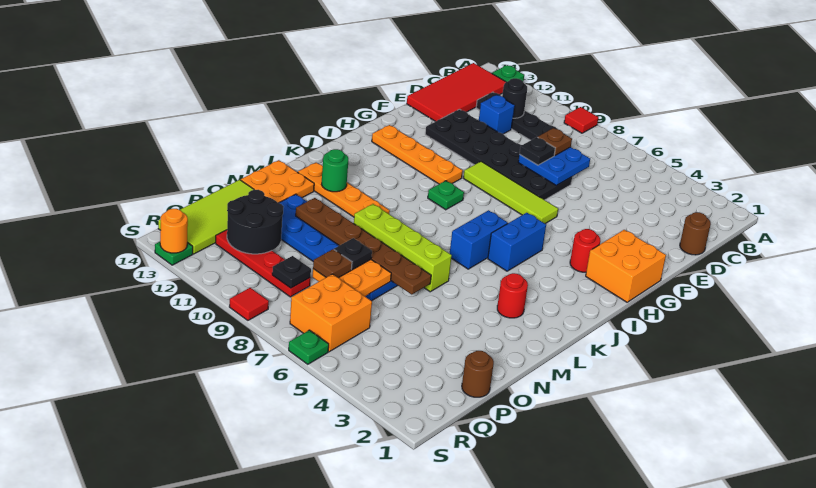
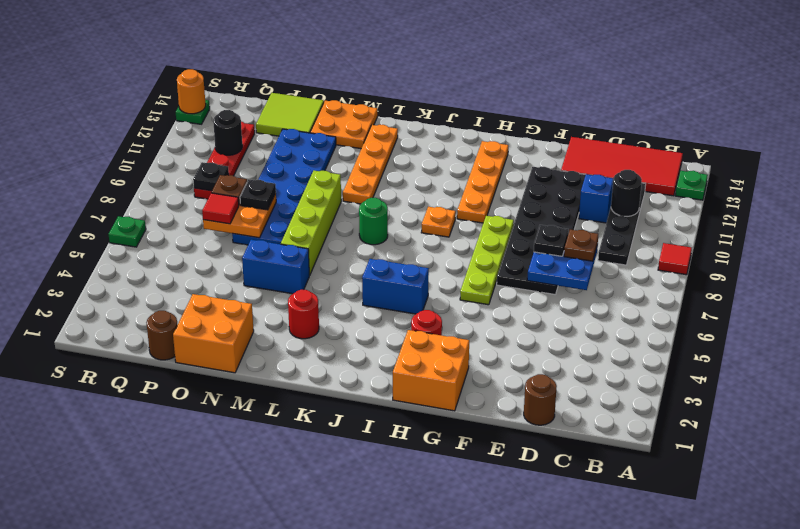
lime 1x4 tile [464,161,558,224] -> lime 1x4 plate [460,216,514,305]
green 1x1 plate [428,181,464,210] -> orange 1x1 plate [421,207,456,237]
blue 1x2 brick [450,210,508,269] -> blue 1x2 brick moved to [242,240,309,294]
green 1x1 round brick [322,149,348,192] -> green 1x1 round brick moved to [359,198,388,245]
brown 1x6 plate [296,198,431,294] -> none
lime 2x4 tile [158,180,254,254] -> lime 2x2 tile [256,93,324,136]
black 2x2 round brick [227,190,284,254] -> black 1x1 round brick [213,110,242,155]
orange 2x2 brick [290,274,372,352] -> orange 2x2 brick moved to [173,294,254,373]
red 1x1 tile [229,288,269,320] -> red 1x1 tile moved to [202,193,239,224]

